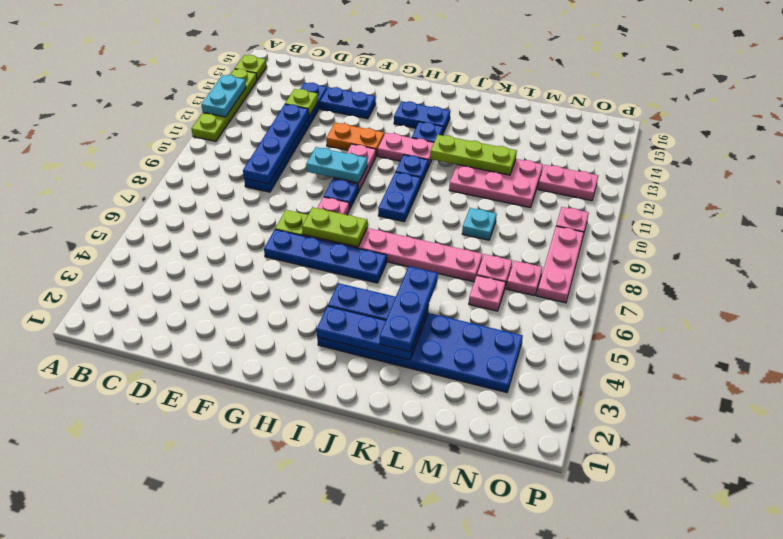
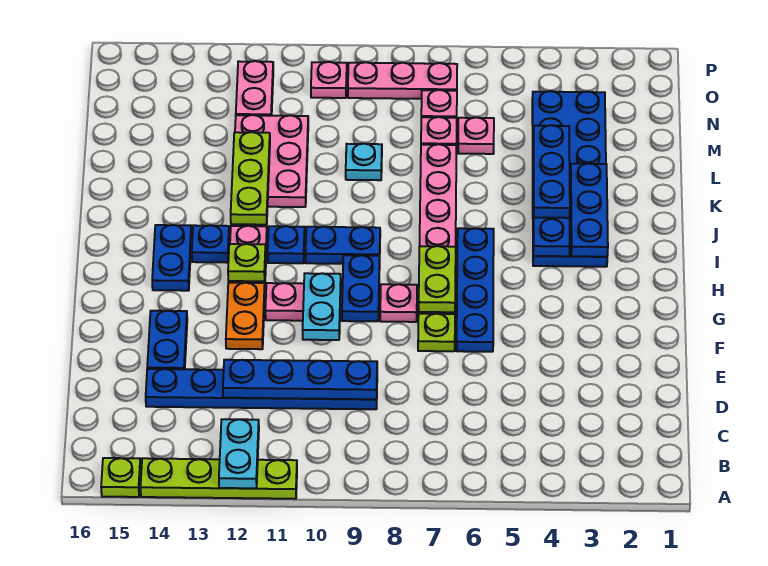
cyan 1x2 plate [201,75,246,117] -> cyan 1x2 plate turned to [219,419,259,488]
lime 1x1 plate [285,89,318,116] -> lime 1x1 plate moved to [228,244,266,281]
blue 1x1 plate [324,179,359,209] -> blue 1x2 plate [342,255,380,321]
blue 1x3 plate [380,266,438,352] -> blue 1x3 plate turned to [533,125,570,218]

